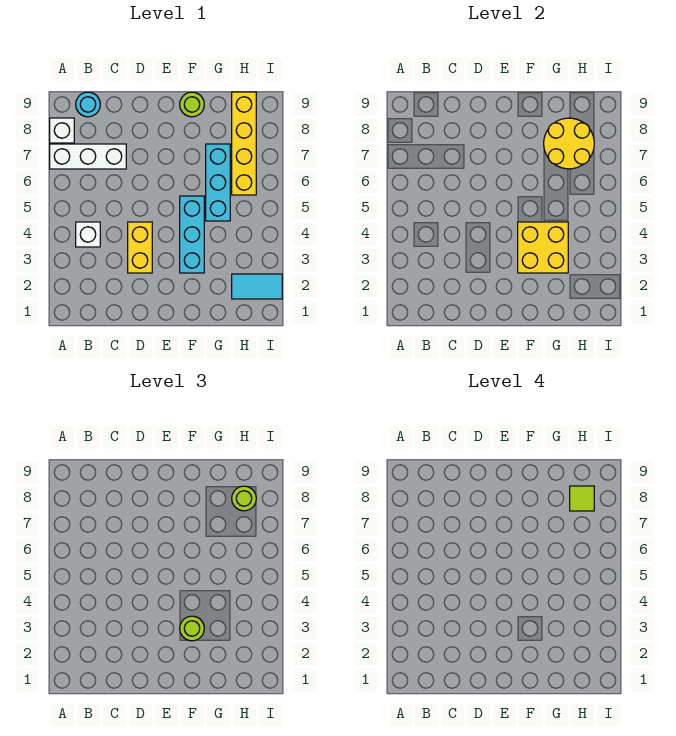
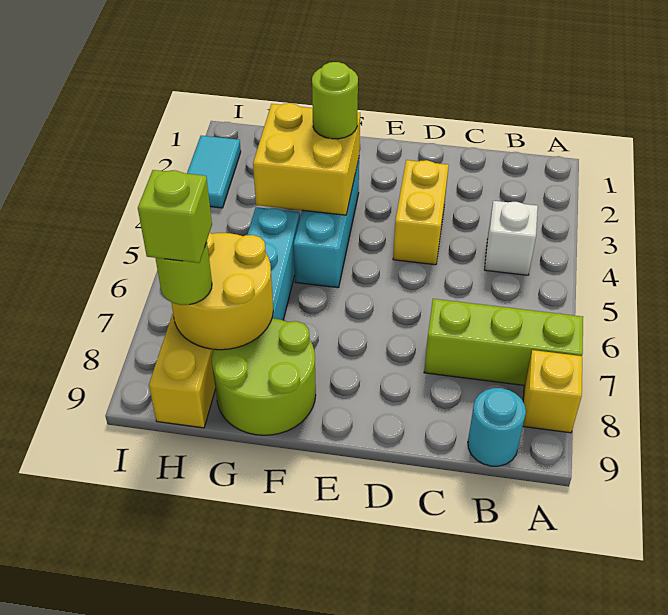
white 1x3 brick [50,144,126,169] -> lime 1x3 brick [424,299,583,385]
white 1x1 brick [50,118,74,143] -> yellow 1x1 brick [523,350,582,433]
lime 1x1 round brick [180,92,204,117] -> lime 2x2 round brick [212,318,316,435]
cyan 1x2 tile [232,274,282,299] -> cyan 1x2 tile turned to [187,136,241,208]
lime 1x1 tile [570,486,594,511] -> lime 1x1 brick [138,170,212,263]

